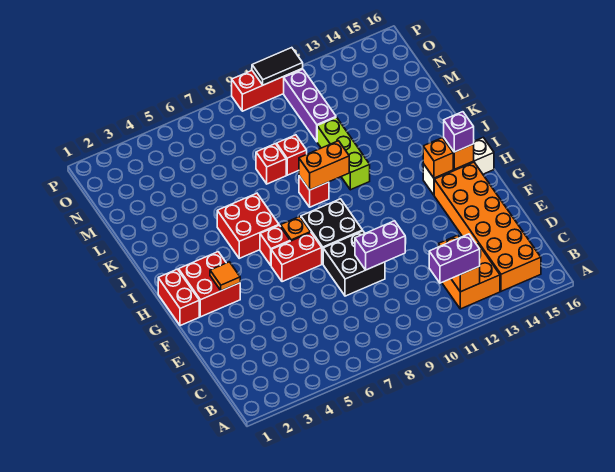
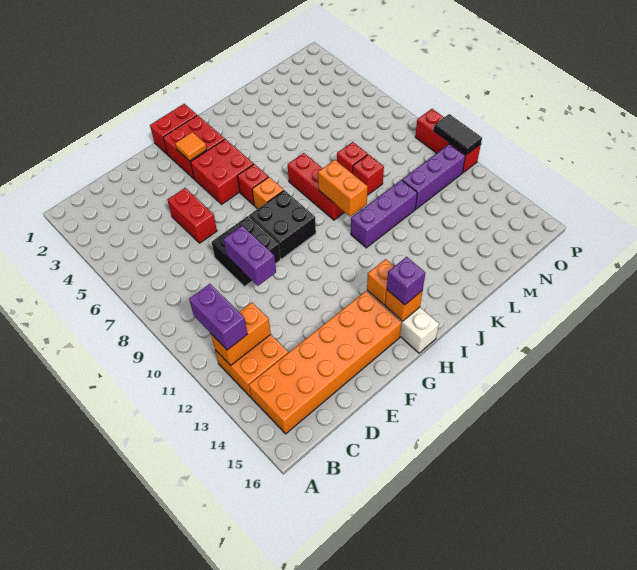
red 1x2 brick [271,233,322,282] -> red 1x2 brick moved to [168,188,217,243]
red 2x2 brick [217,193,279,258] -> red 2x2 brick moved to [191,139,253,204]
red 1x1 brick [299,176,329,207] -> red 1x3 brick [288,153,345,220]
lime 1x3 brick [317,117,370,190] -> purple 1x3 brick [351,180,417,248]

